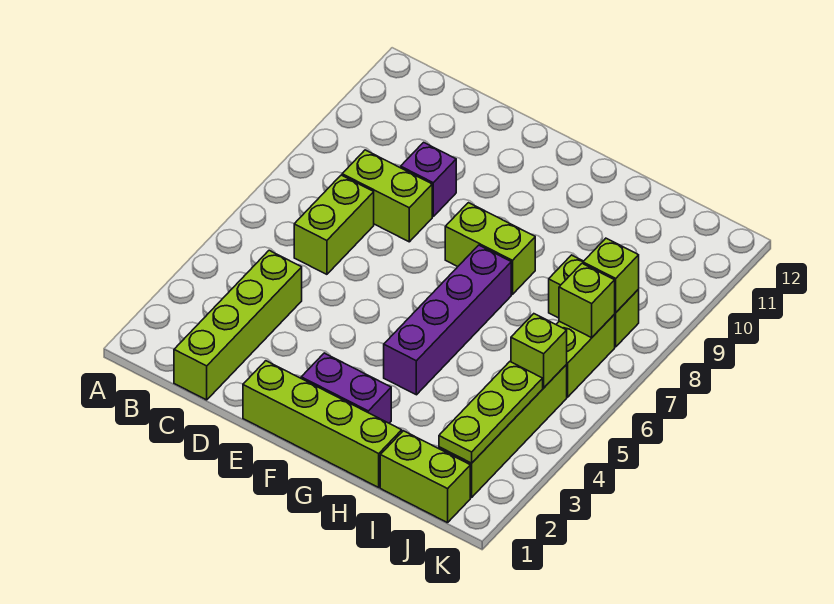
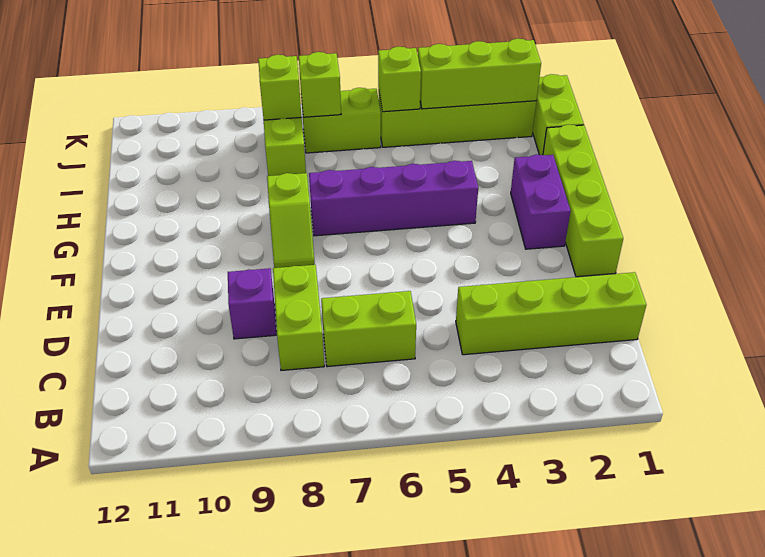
lime 1x2 brick [445,203,535,294] -> lime 1x2 slope [267,173,315,268]
lime 1x3 plate [439,362,543,463] -> lime 1x3 brick [418,39,541,109]

